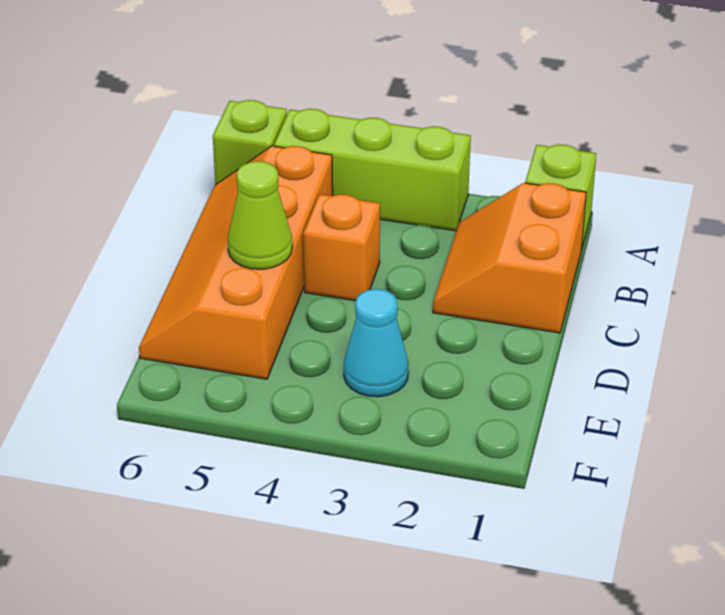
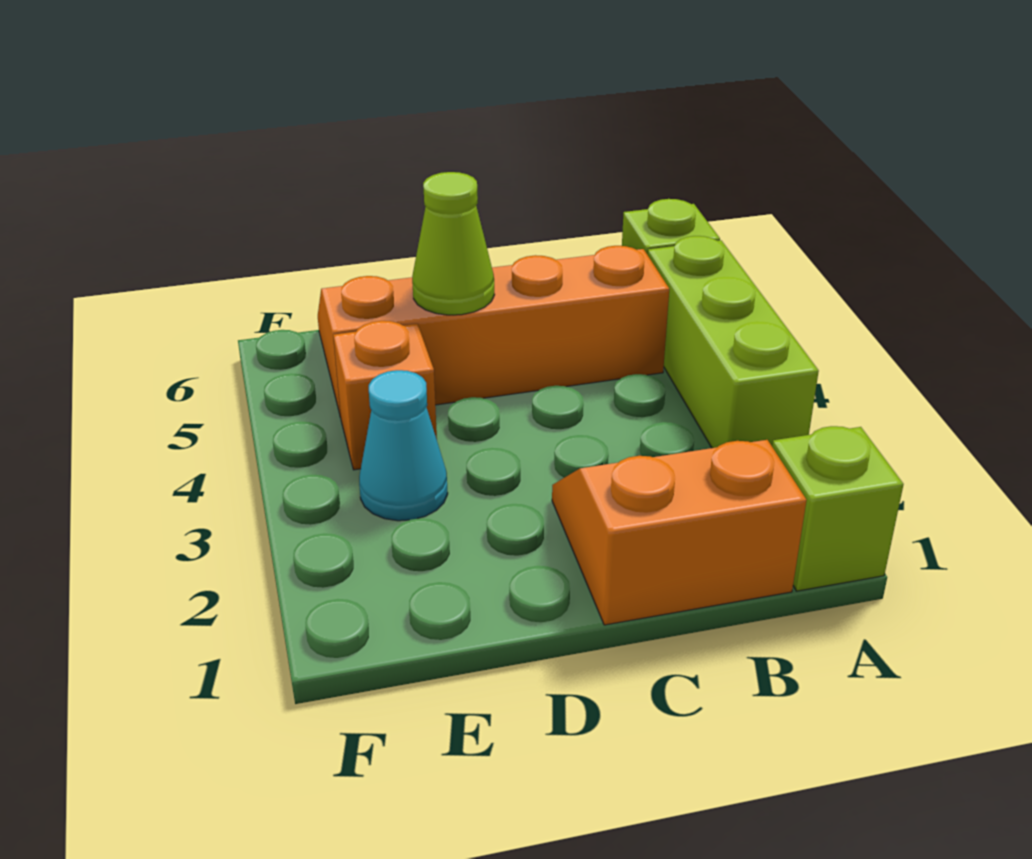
orange 1x1 brick [303,194,380,301] -> orange 1x1 brick moved to [333,321,437,470]

